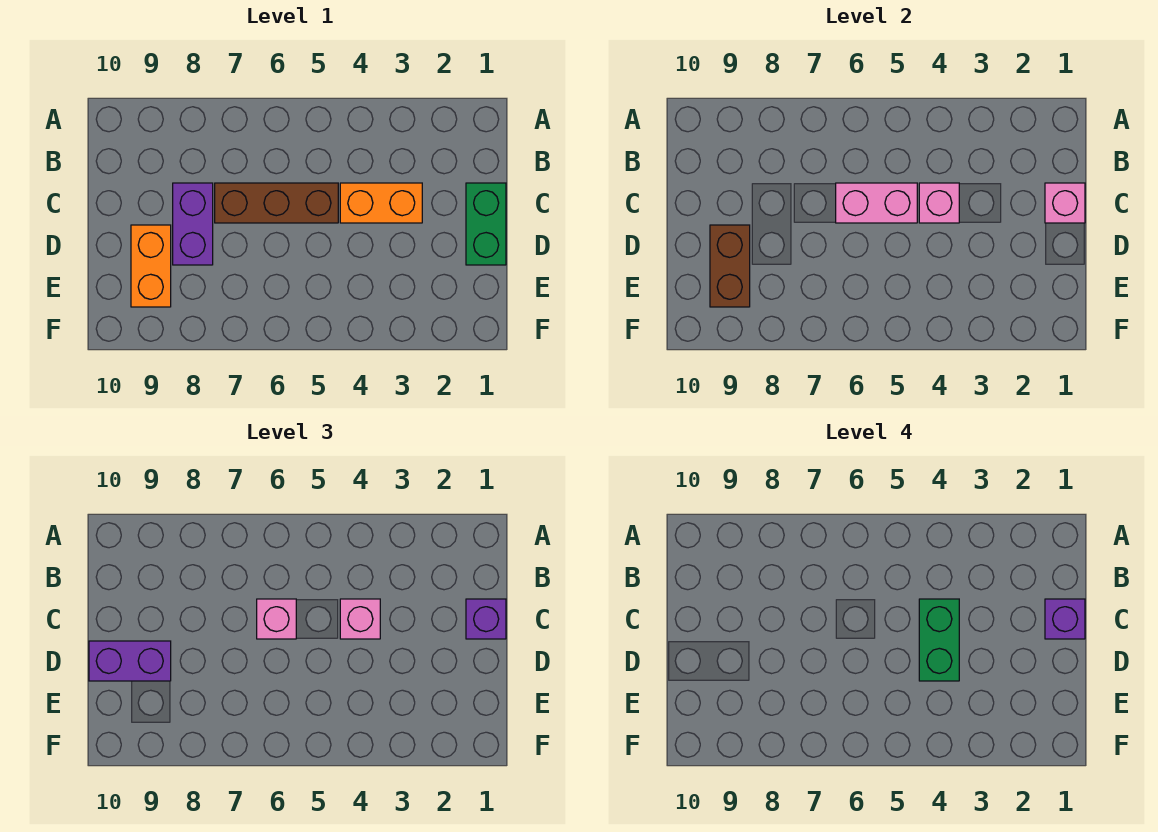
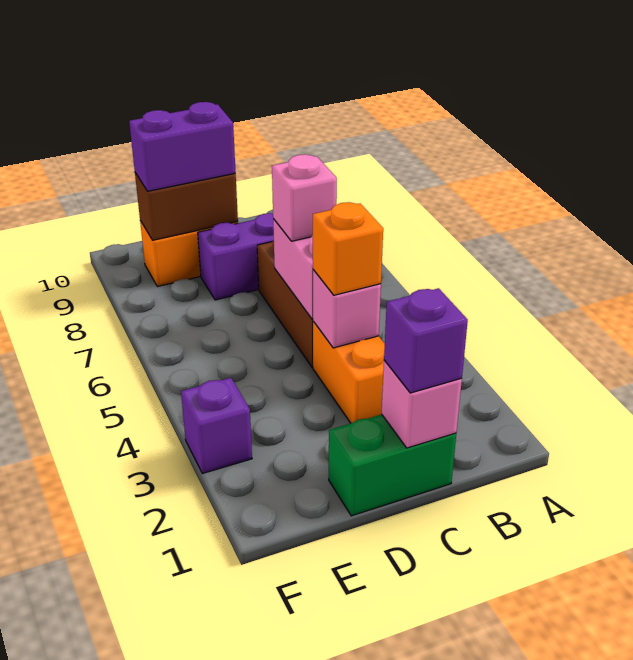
purple 1x1 brick [1045,599,1085,639] -> purple 1x1 brick moved to [181,378,252,473]
pink 1x1 brick [340,599,380,639] -> orange 1x1 brick [313,202,383,295]
green 1x2 brick [919,599,959,681] -> none
purple 1x2 brick [89,641,171,681] -> purple 1x2 brick turned to [129,102,236,191]

